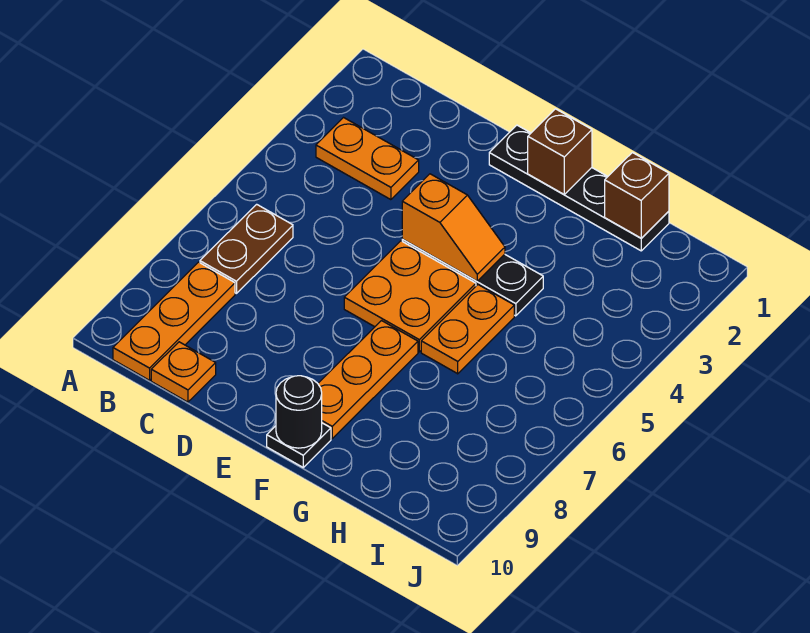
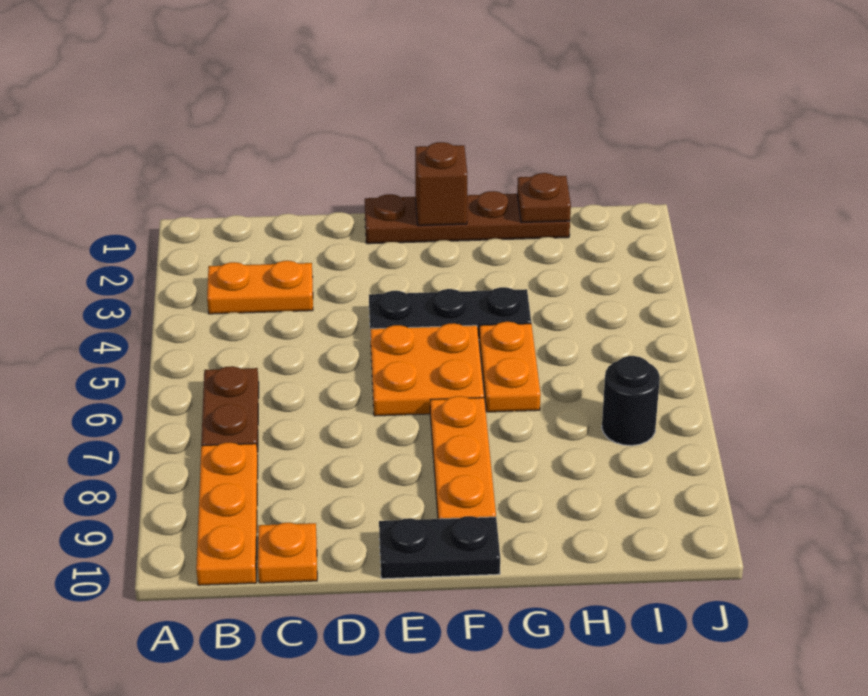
black 1x4 plate [489,125,669,251] -> brown 1x4 plate [365,191,570,244]
orange 1x2 slope [402,174,505,281] -> none
black 1x1 plate [267,423,331,467] -> black 1x2 plate [379,516,500,579]
black 1x1 round brick [276,376,322,448] -> black 1x1 round brick moved to [602,356,660,446]
brown 1x1 brick [605,153,669,238] -> brown 1x1 plate [517,173,571,223]

